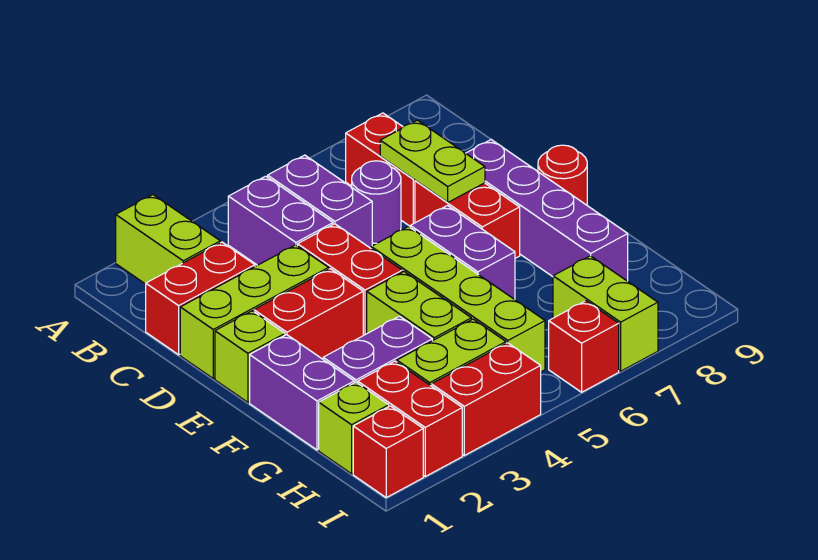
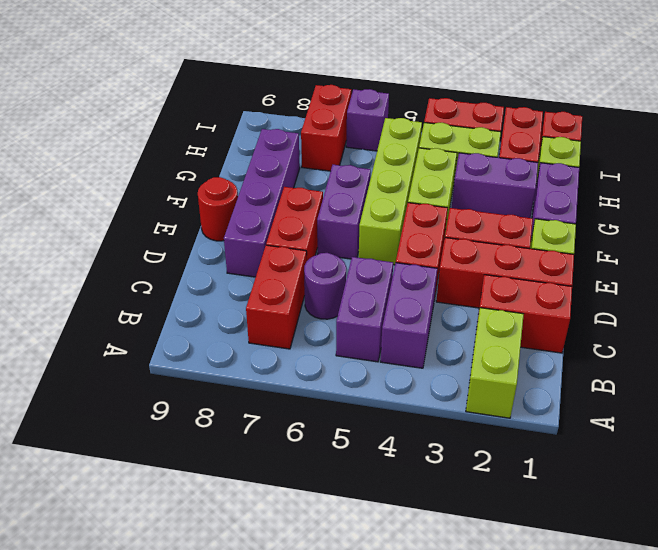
lime 1x2 plate [380,120,485,203] -> none
lime 1x3 brick [180,245,329,378] -> red 1x3 brick [436,238,574,308]
lime 1x2 brick [553,256,658,371] -> red 1x2 brick [301,85,351,171]
red 1x1 brick [549,301,619,392] -> purple 1x1 brick [346,89,389,151]

